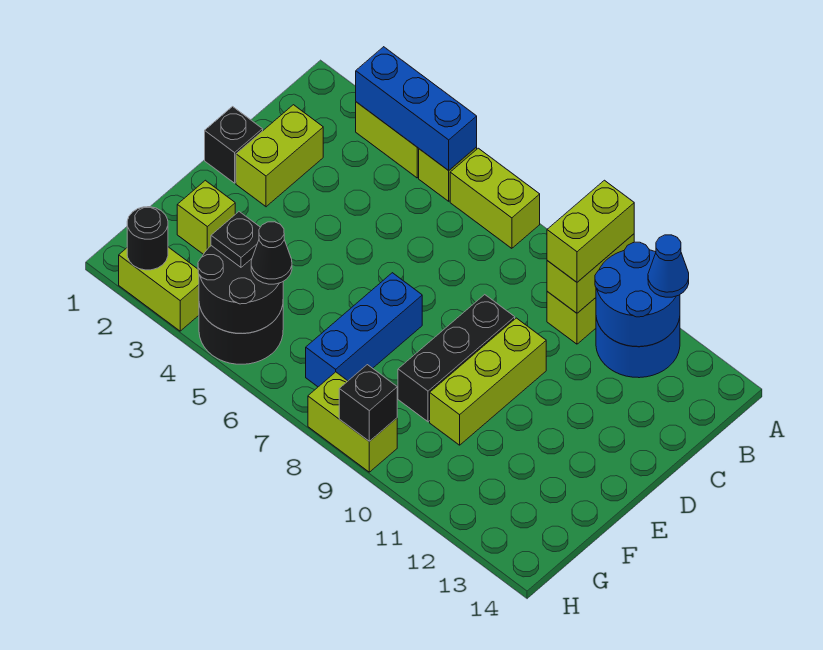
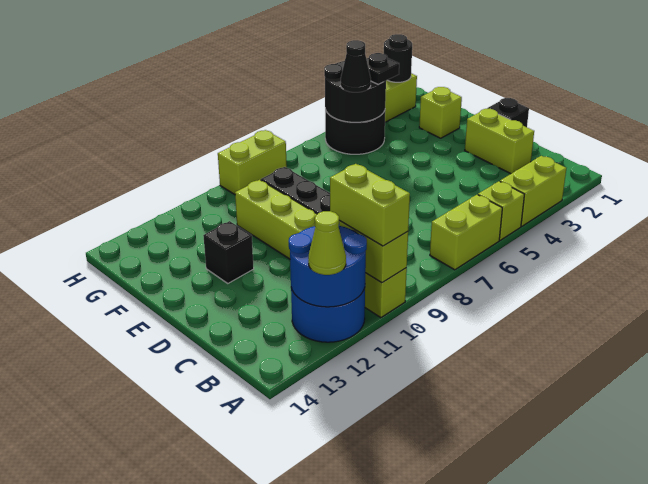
blue 1x3 brick [356,47,477,170] -> none
blue 1x1 cone [648,235,689,297] -> lime 1x1 cone [308,211,346,275]
blue 1x3 brick [306,273,422,387] -> none
black 1x1 brick [339,365,397,441] -> black 1x1 brick moved to [203,221,254,283]

